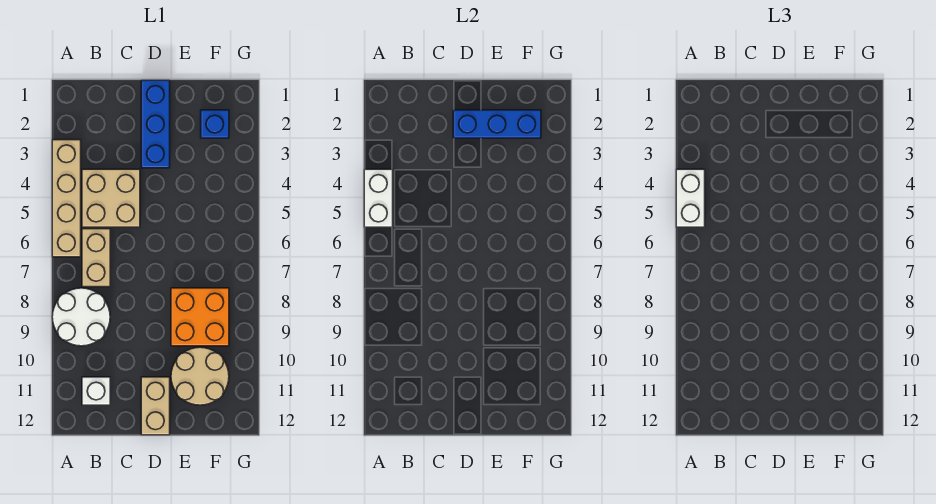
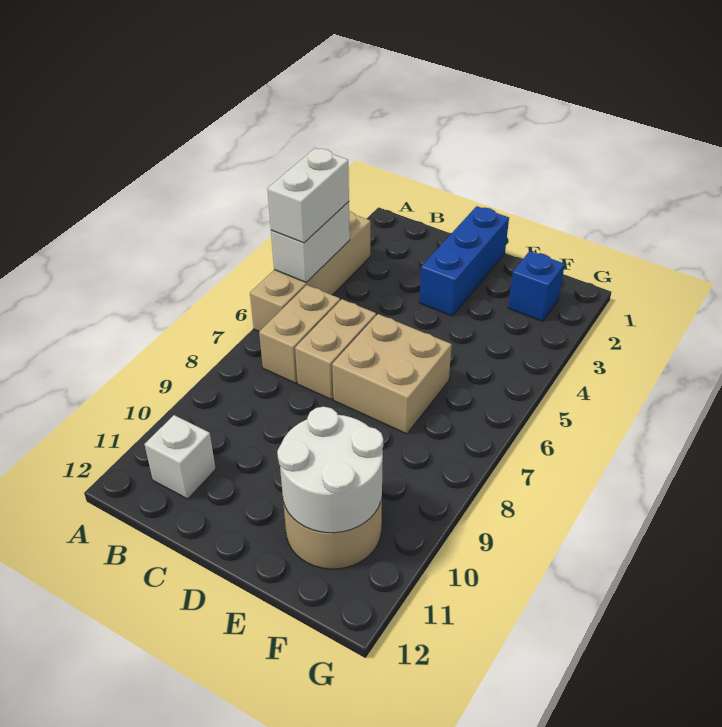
white 2x2 round brick [52,288,110,346] -> white 2x2 round brick moved to [277,407,383,533]
tan 2x2 brick [82,169,140,227] -> tan 2x2 brick moved to [332,314,452,434]
blue 1x3 brick [453,110,541,138] -> none
tan 1x2 brick [141,377,170,435] -> tan 1x2 brick moved to [295,299,376,400]
orange 2x2 brick [171,288,229,346] -> none

